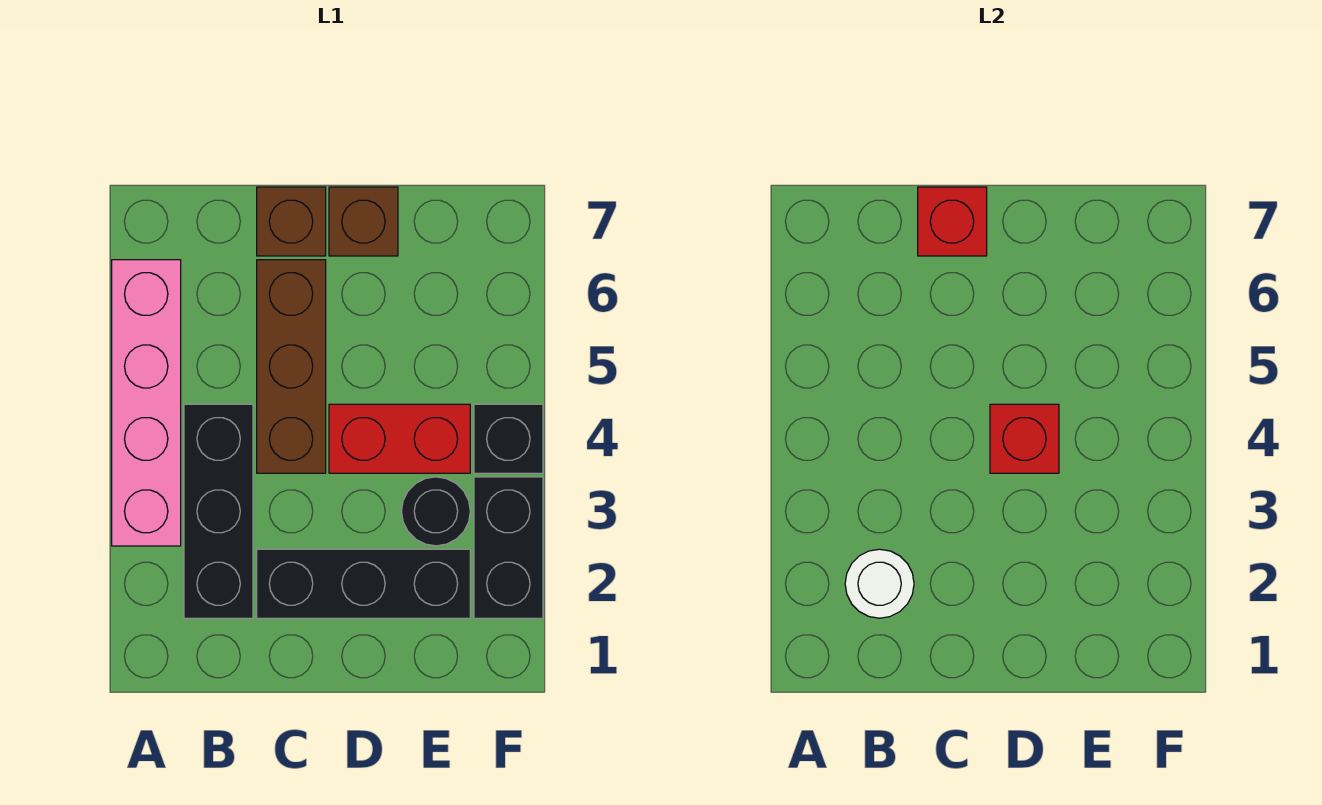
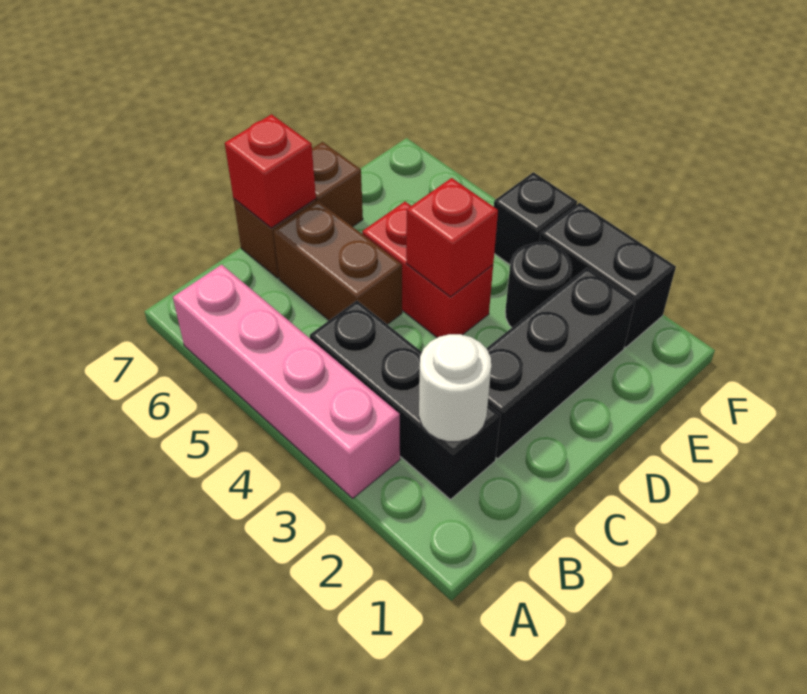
brown 1x3 brick [257,260,326,473] -> brown 1x2 brick [273,201,402,324]
red 1x2 brick [329,404,470,473] -> red 1x2 brick turned to [362,202,493,338]

